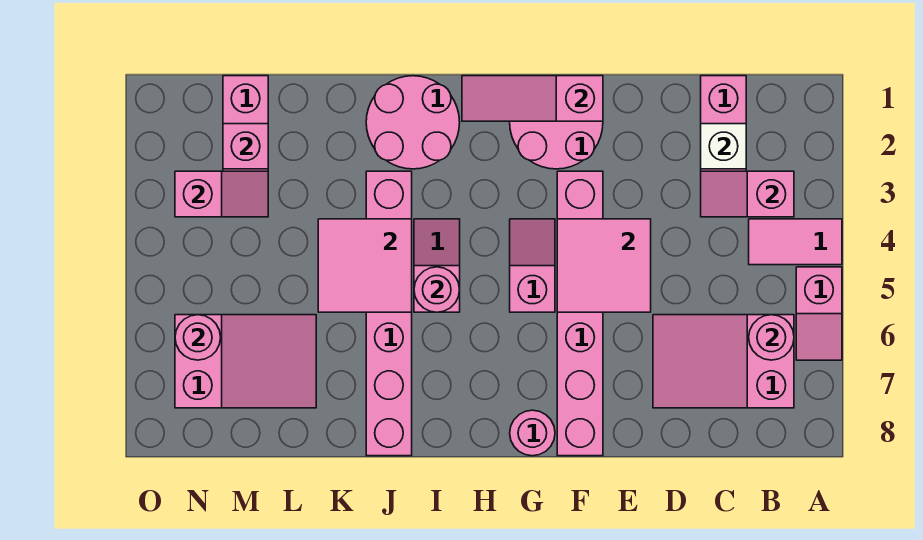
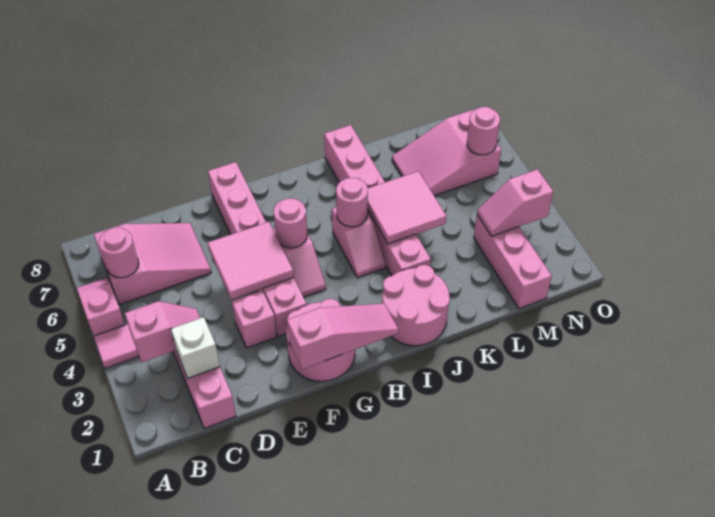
pink 1x1 round brick [510,410,555,456] -> pink 1x1 round brick moved to [274,198,307,248]
pink 1x1 brick [223,124,268,169] -> pink 1x1 brick moved to [232,291,277,348]

